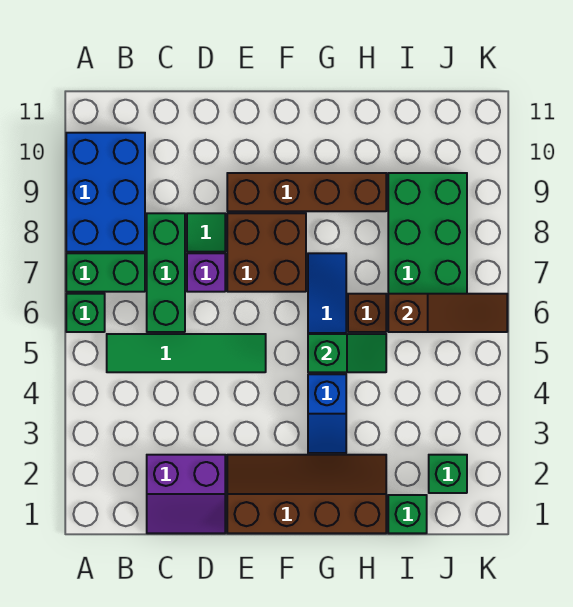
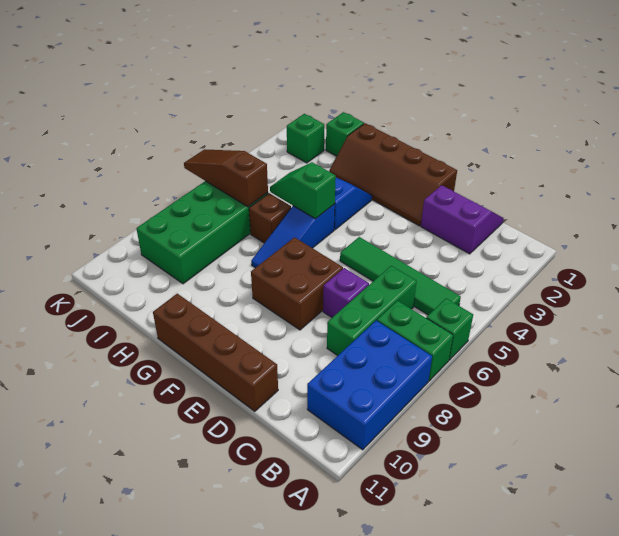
green 1x1 tile [187,213,225,252] -> none
brown 1x4 brick [227,173,386,211] -> brown 1x4 brick moved to [153,294,278,411]

